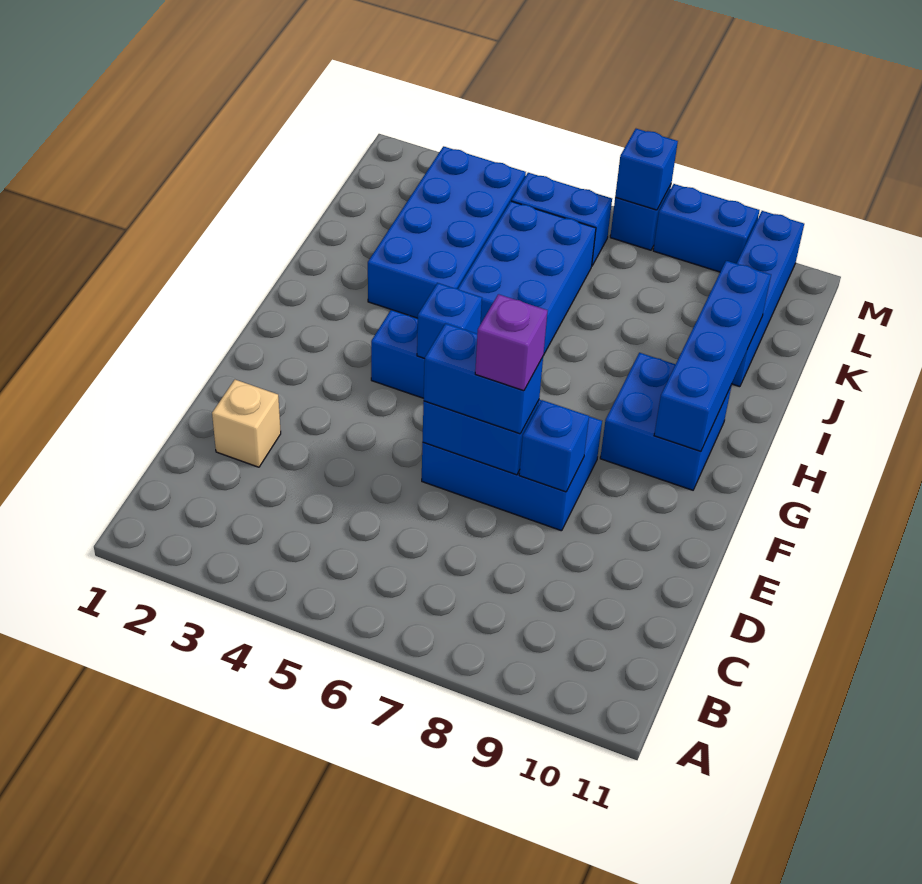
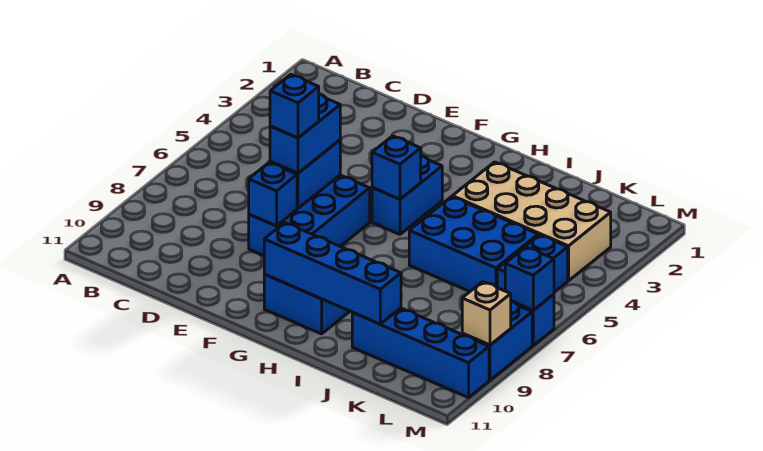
tan 1x1 brick [212,380,281,467] -> tan 1x1 brick moved to [462,282,511,345]
purple 1x1 brick [475,294,547,391] -> blue 1x1 brick [270,74,319,138]
blue 2x4 brick [368,146,526,318] -> tan 2x4 brick [452,162,611,281]

